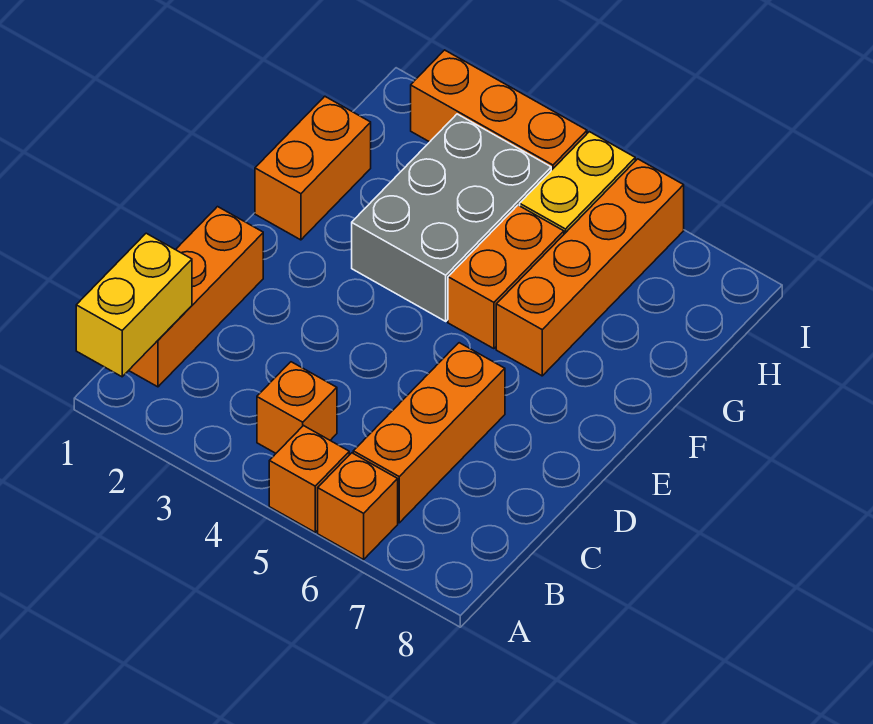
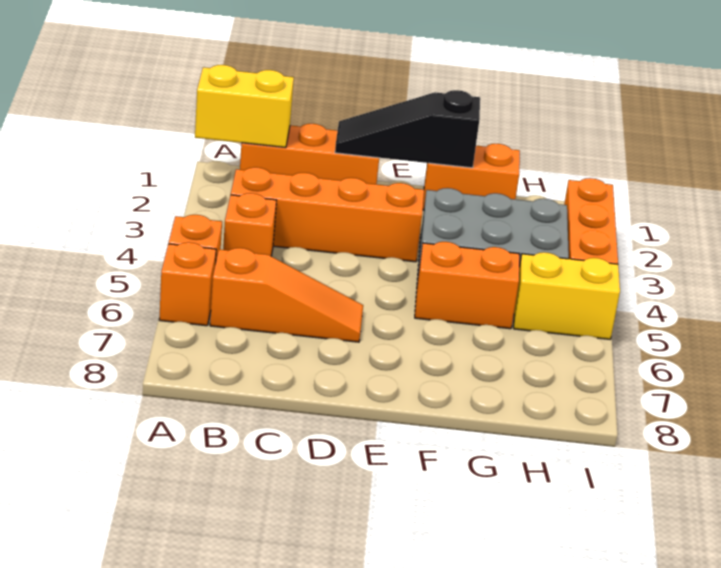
orange 1x3 brick [353,343,505,523] -> orange 1x3 slope [210,248,363,342]
none -> black 1x3 slope [335,90,480,168]
orange 1x4 brick [496,159,684,376] -> orange 1x4 brick moved to [231,167,424,262]

